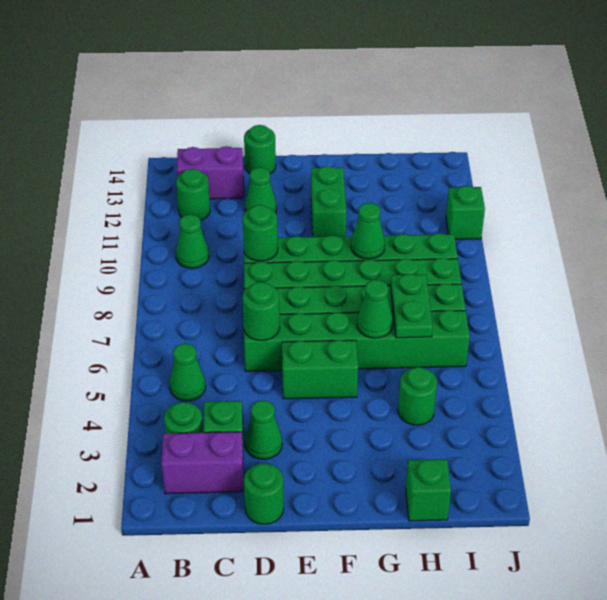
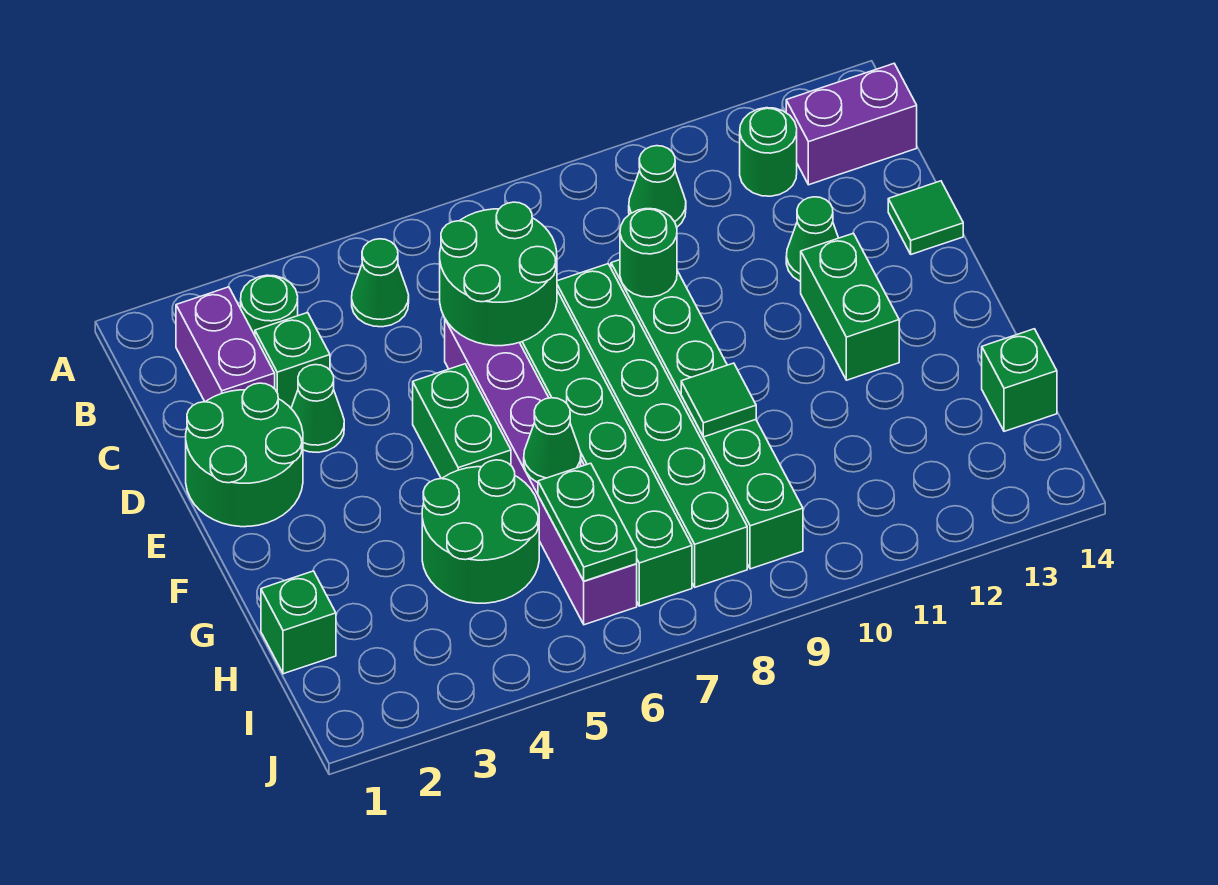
purple 1x2 brick [177,146,244,199] -> purple 1x2 brick turned to [786,64,917,185]
green 1x1 round brick [244,463,284,524] -> green 2x2 round brick [186,383,303,527]
green 1x6 brick [244,310,470,371] -> purple 1x6 brick [445,319,637,625]
green 1x1 round brick [242,282,280,341] -> green 2x2 round brick [440,202,557,346]
green 1x1 round brick [244,125,276,174] -> green 1x1 tile [888,181,963,254]
green 1x2 brick [311,166,346,237] -> green 1x2 brick turned to [801,233,899,380]
green 1x1 cone [351,203,385,259] -> green 1x1 tile [681,363,756,437]
green 1x1 round brick [398,367,437,425] -> green 2x2 round brick [422,460,539,603]
green 1x2 plate [390,274,433,338] -> green 1x2 plate turned to [538,463,637,581]
green 1x1 brick [446,186,485,239] -> green 1x1 brick moved to [982,329,1057,431]

